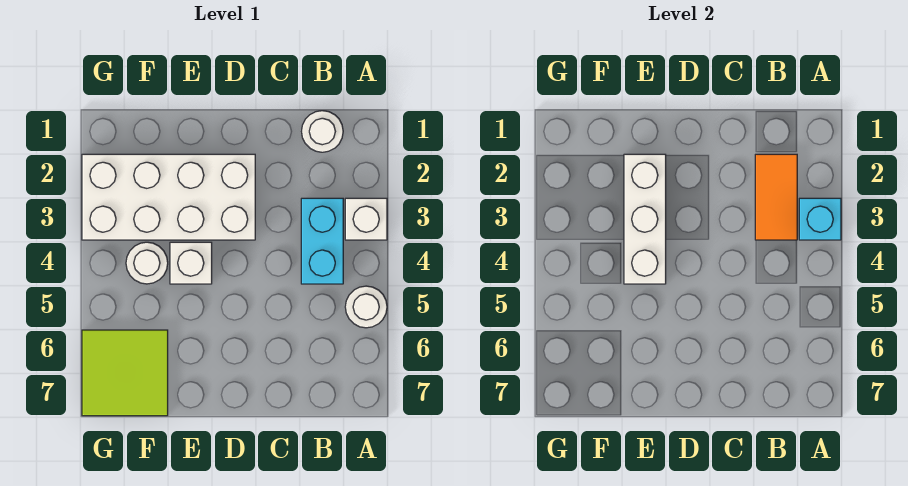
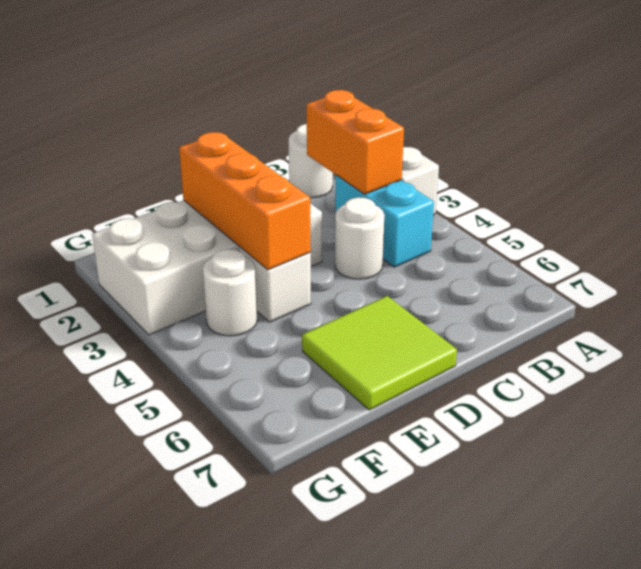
cyan 1x1 brick [799,198,841,240] -> none
white 1x1 round brick [345,286,387,328] -> white 1x1 round brick moved to [335,197,385,279]
orange 1x2 tile [755,154,797,240] -> orange 1x2 brick [307,90,404,194]
white 1x3 brick [624,154,666,284] -> orange 1x3 brick [179,132,311,270]
lime 2x2 tile [82,330,168,416] -> lime 2x2 tile moved to [302,296,457,410]

